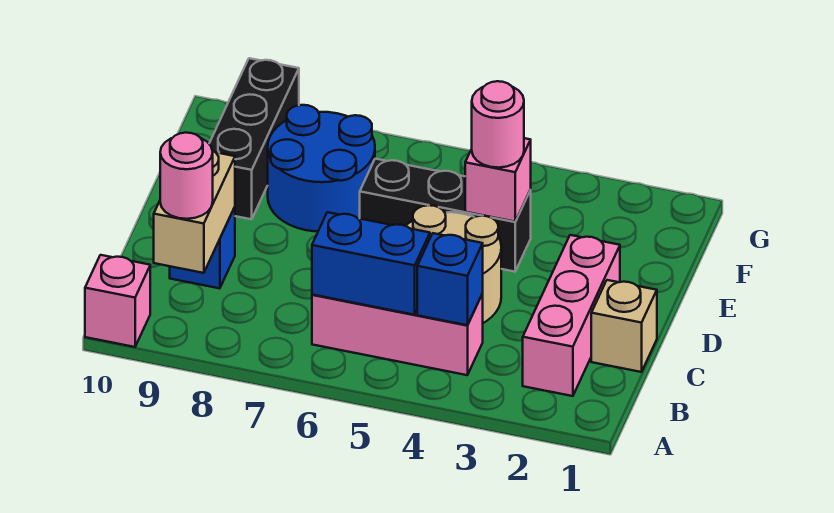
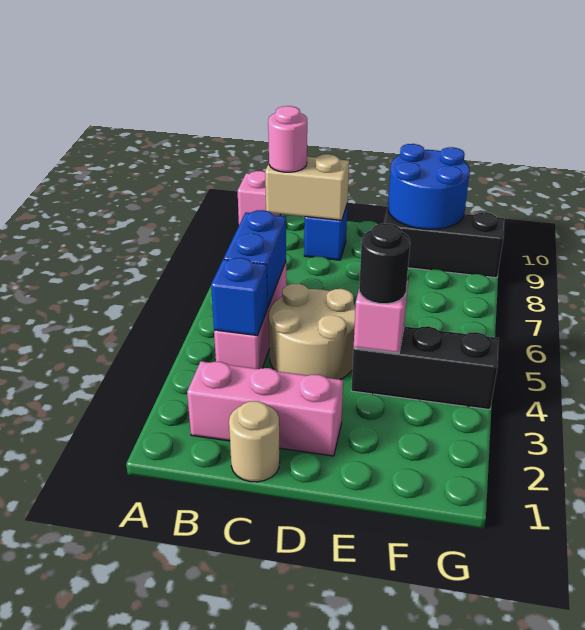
tan 1x1 brick [591,280,657,372] -> tan 1x1 round brick [229,401,280,482]
black 1x3 brick [360,159,531,272] -> black 1x3 brick turned to [351,326,499,410]
pink 1x1 round brick [472,81,524,168] -> black 1x1 round brick [359,224,410,304]
blue 2x2 round brick [268,105,375,232] -> blue 2x2 round brick moved to [388,144,470,229]

